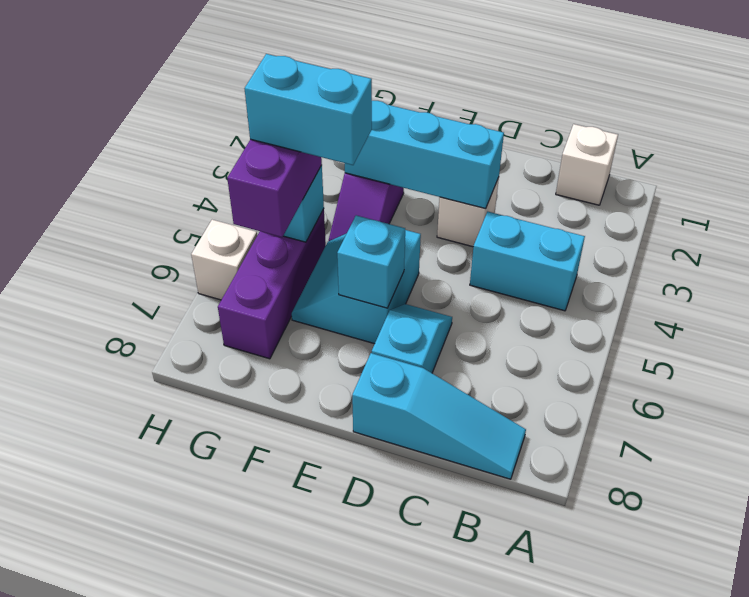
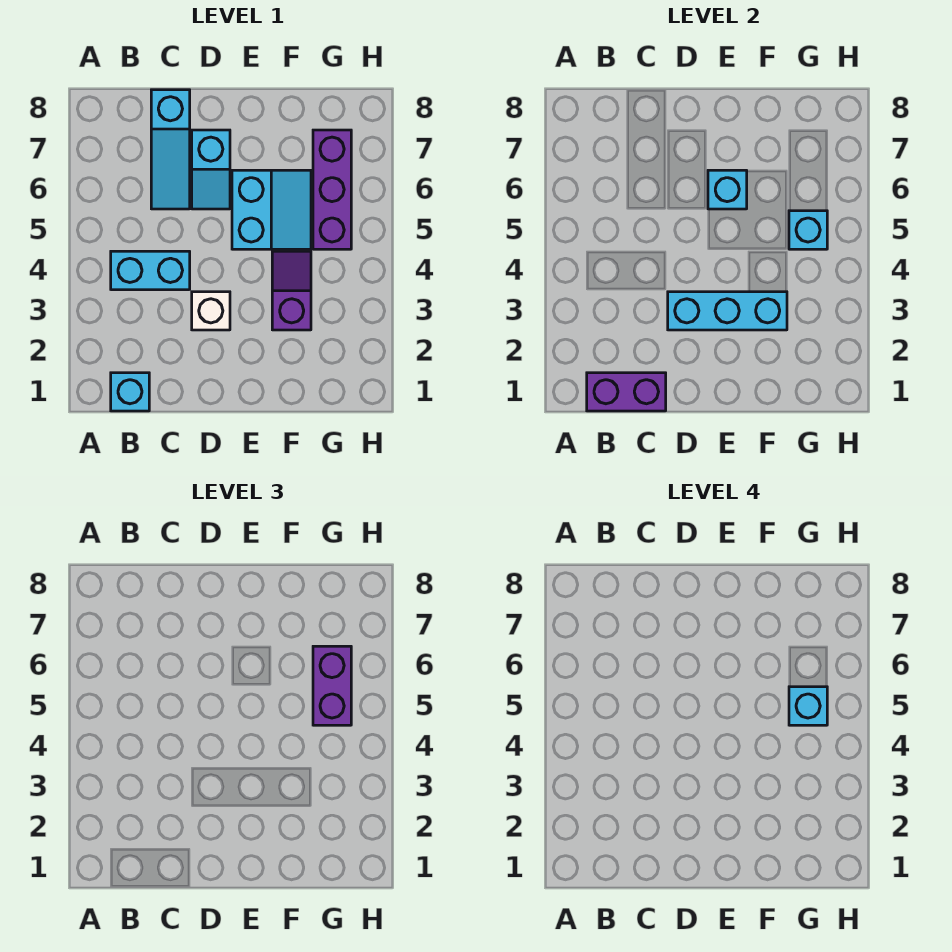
white 1x1 brick [556,124,618,205] -> cyan 1x1 brick [111,373,149,411]
none -> purple 1x2 brick [587,373,666,411]
cyan 1x3 slope [352,353,526,479] -> cyan 1x3 slope turned to [151,90,190,209]
cyan 1x2 brick [244,54,372,165] -> cyan 1x1 brick [789,687,827,725]
white 1x1 brick [191,220,257,300] -> none

